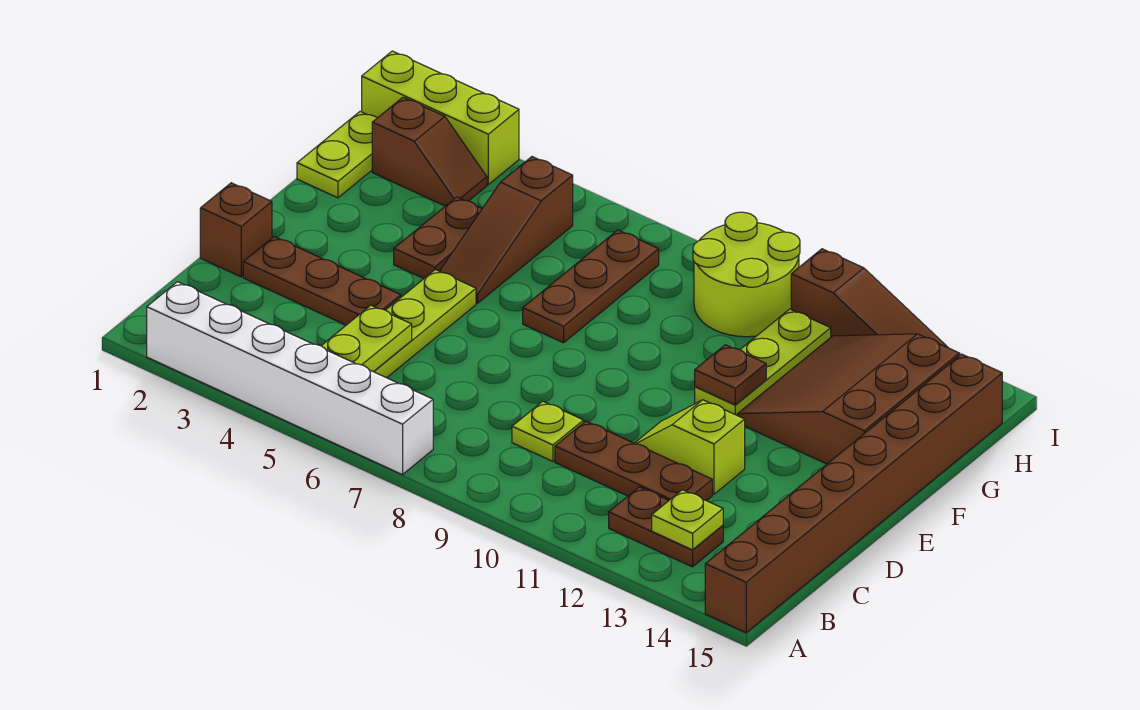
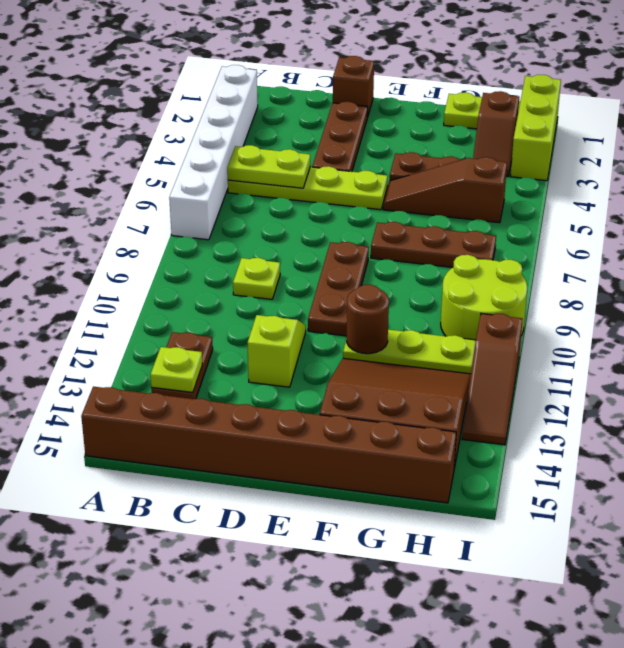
brown 1x3 plate [555,421,712,501] -> brown 1x3 plate moved to [308,242,369,336]
brown 1x1 plate [695,345,766,405] -> brown 1x1 round brick [347,285,389,354]

